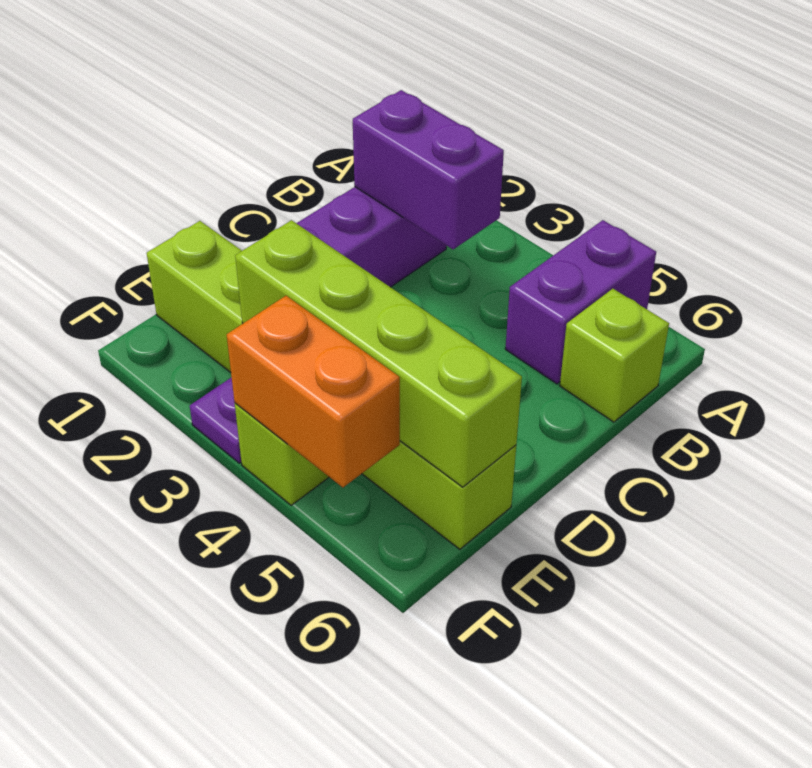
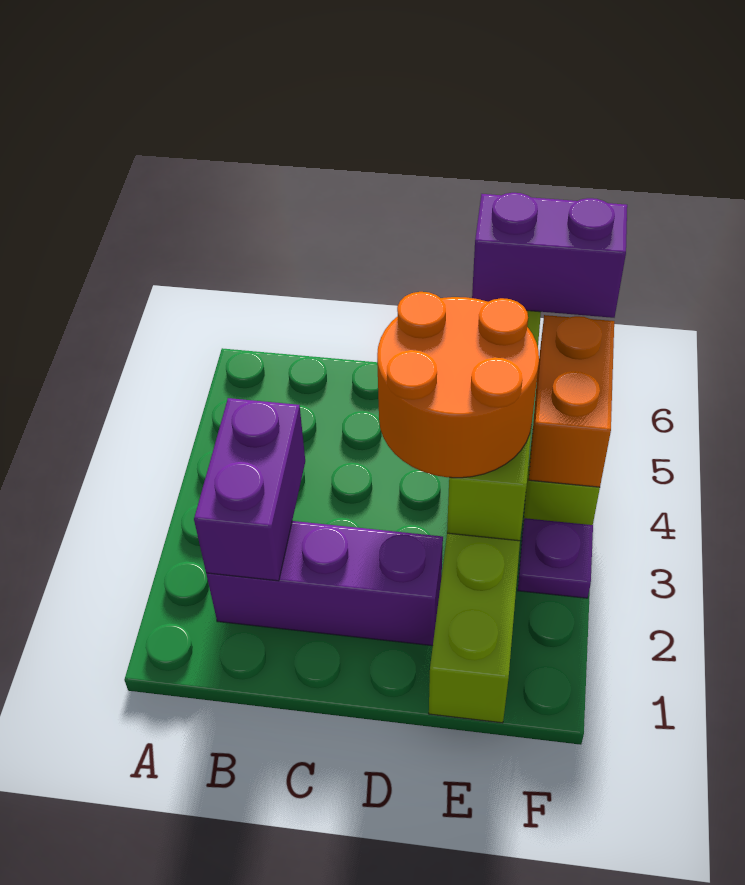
purple 1x2 brick [505,220,656,384] -> purple 1x2 brick moved to [472,193,627,318]
lime 1x1 brick [560,289,669,422] -> none
none -> orange 2x2 round brick [377,292,539,478]

